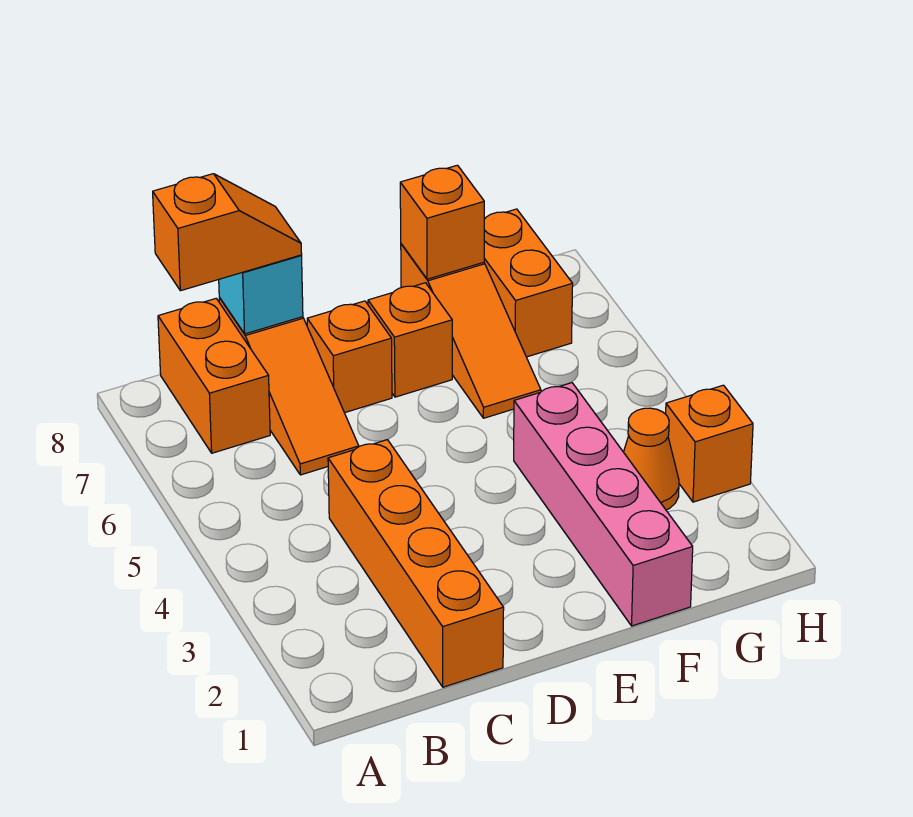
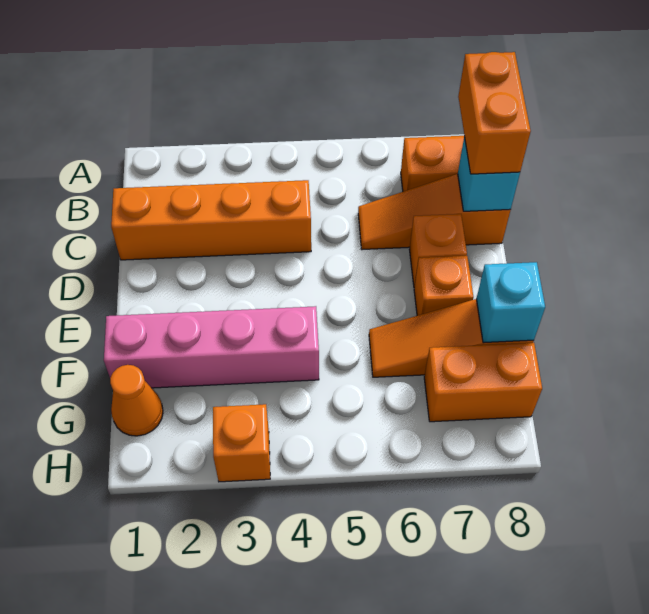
orange 1x2 slope [153,174,302,291] -> orange 1x2 brick [458,52,531,174]
orange 1x1 brick [400,165,484,279] -> cyan 1x1 brick [477,262,545,343]
orange 1x1 cone [624,408,679,510] -> orange 1x1 cone moved to [110,365,163,436]

